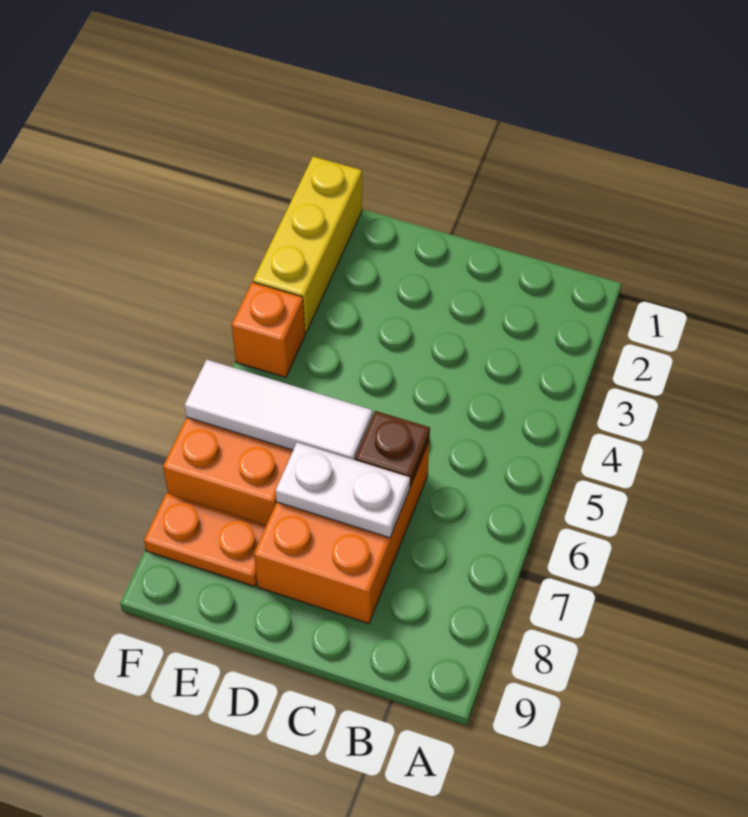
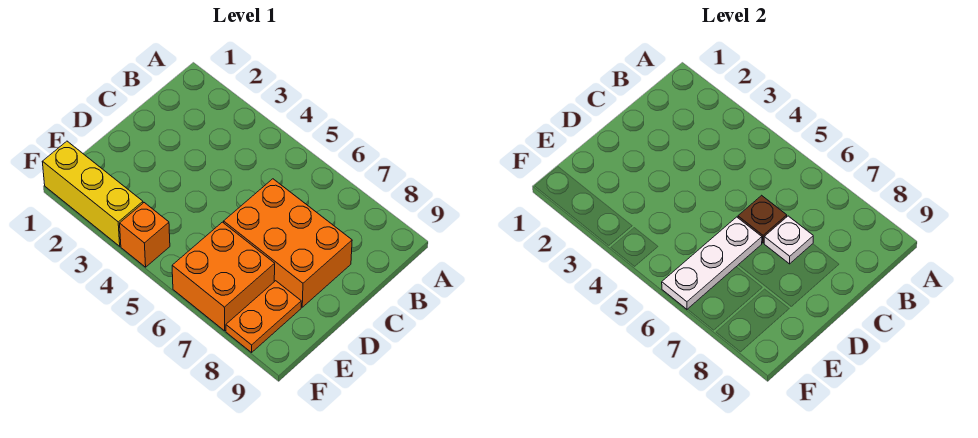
white 1x2 plate [276,442,410,538] -> white 1x1 plate [764,216,813,264]
white 1x3 tile [185,360,373,460] -> white 1x3 plate [662,217,762,309]

